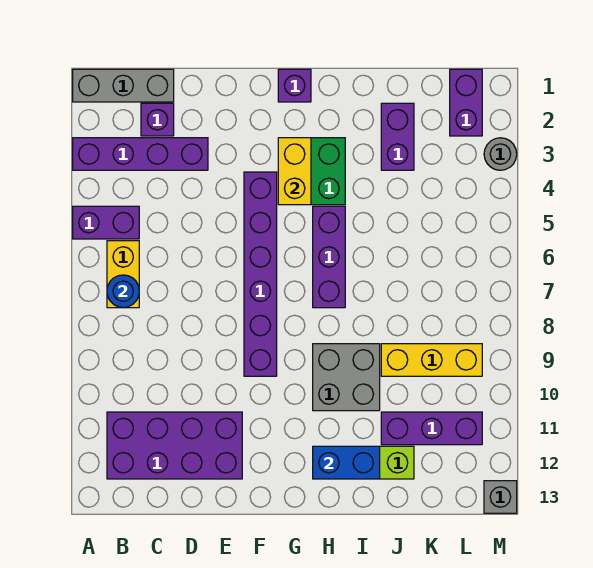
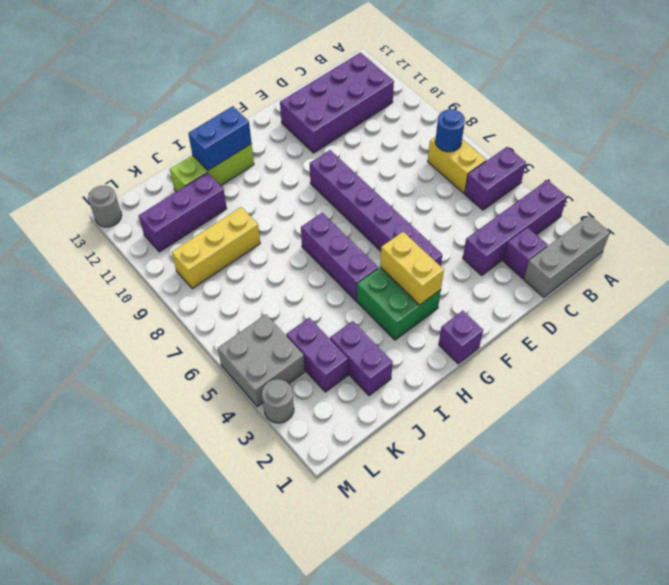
grey 2x2 brick [313,344,380,411] -> grey 2x2 brick moved to [218,315,305,406]
purple 1x2 brick [450,69,482,136] -> purple 1x2 brick moved to [286,318,348,392]
grey 1x1 brick [484,481,517,513] -> grey 1x1 round brick [88,186,122,227]

